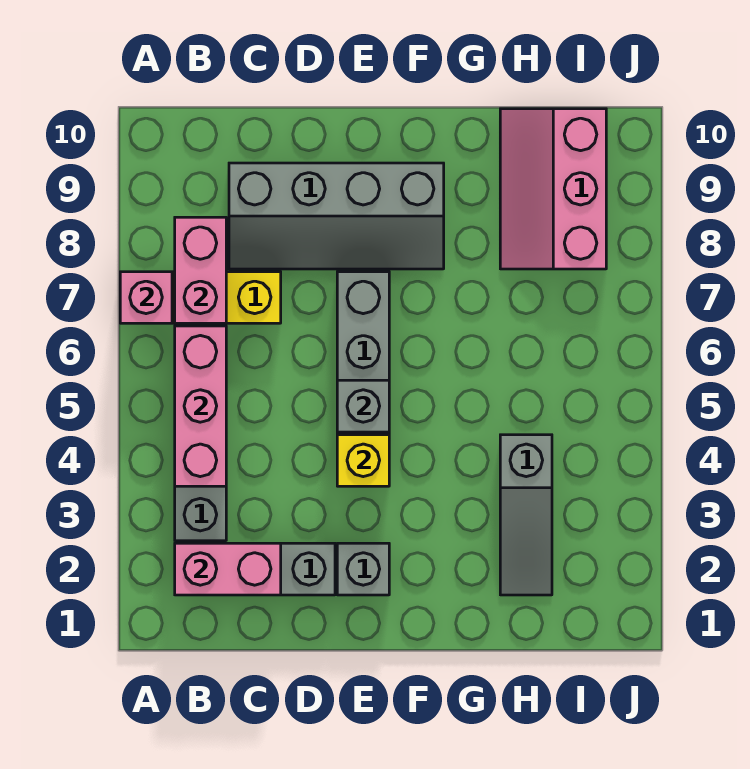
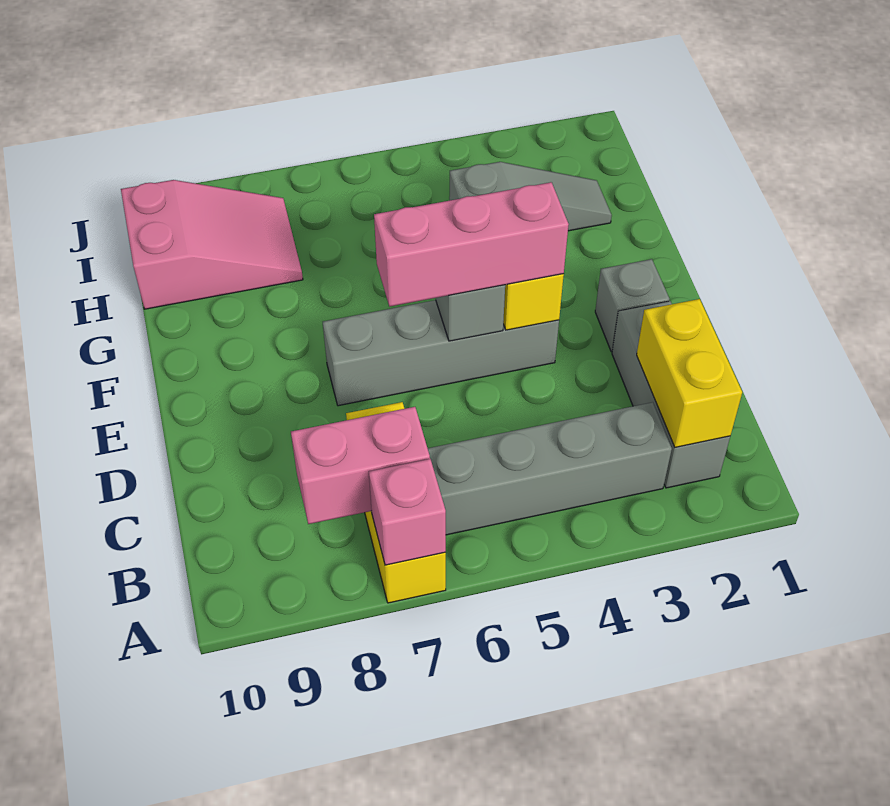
pink 1x2 brick [175,543,281,595] -> yellow 1x2 brick [637,299,742,447]
pink 1x3 brick [175,326,226,486] -> pink 1x3 brick moved to [374,182,569,307]
grey 2x4 slope [229,163,444,269] -> none
pink 2x3 slope [500,109,606,269] -> pink 2x3 slope turned to [121,180,303,309]

